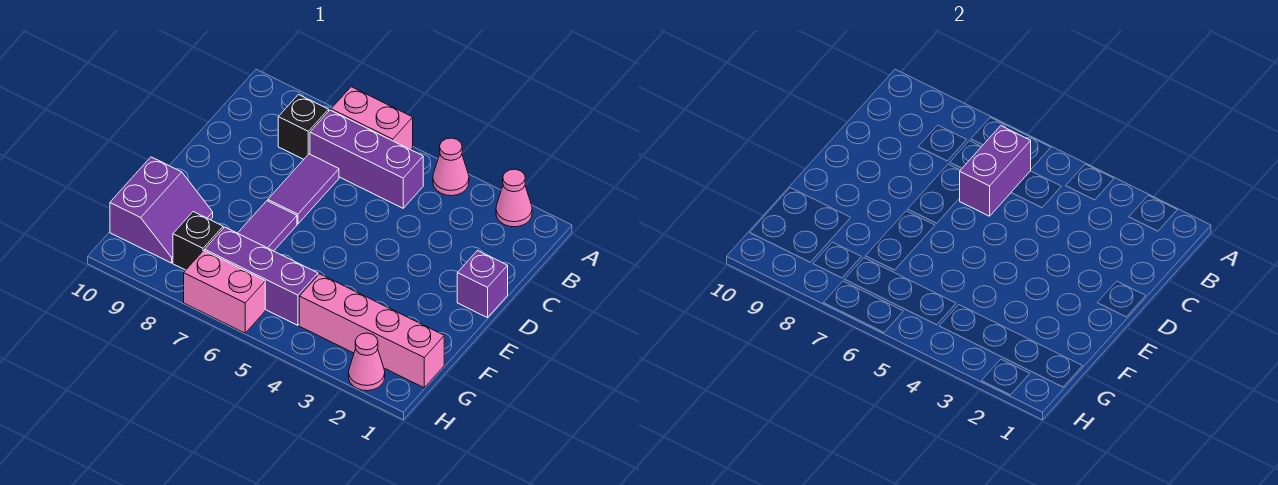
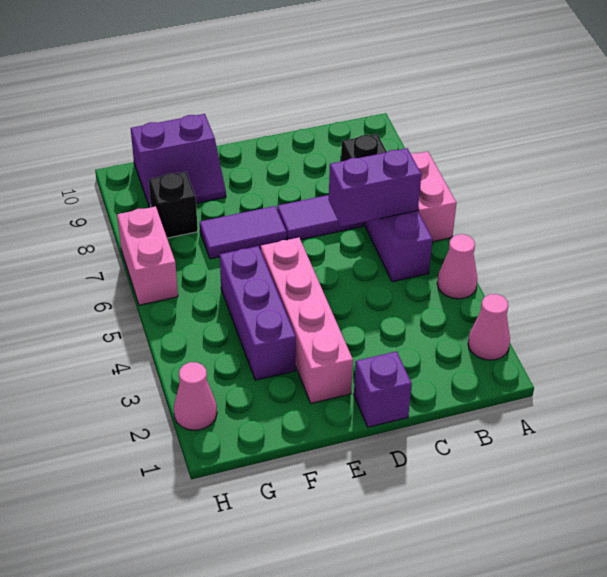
pink 1x4 brick [299,274,444,388] -> pink 1x4 brick moved to [261,238,353,403]
purple 1x3 brick [205,227,318,325] -> purple 1x3 brick moved to [220,246,296,380]

